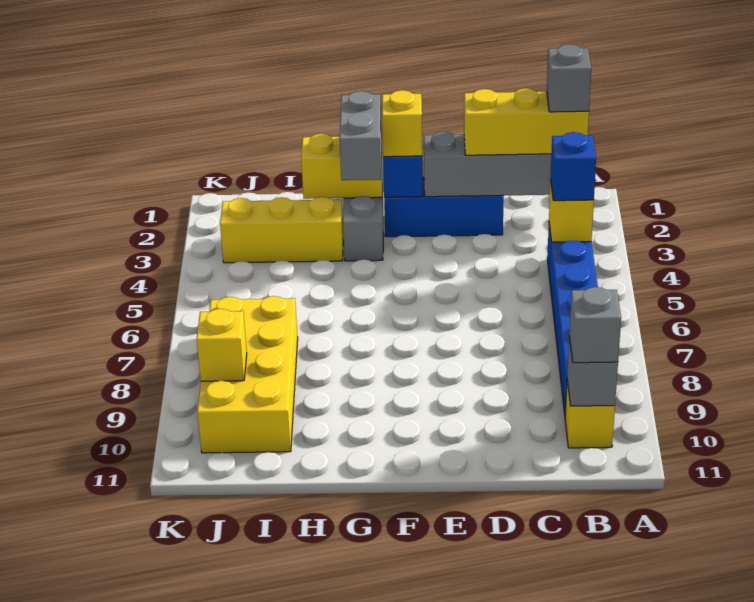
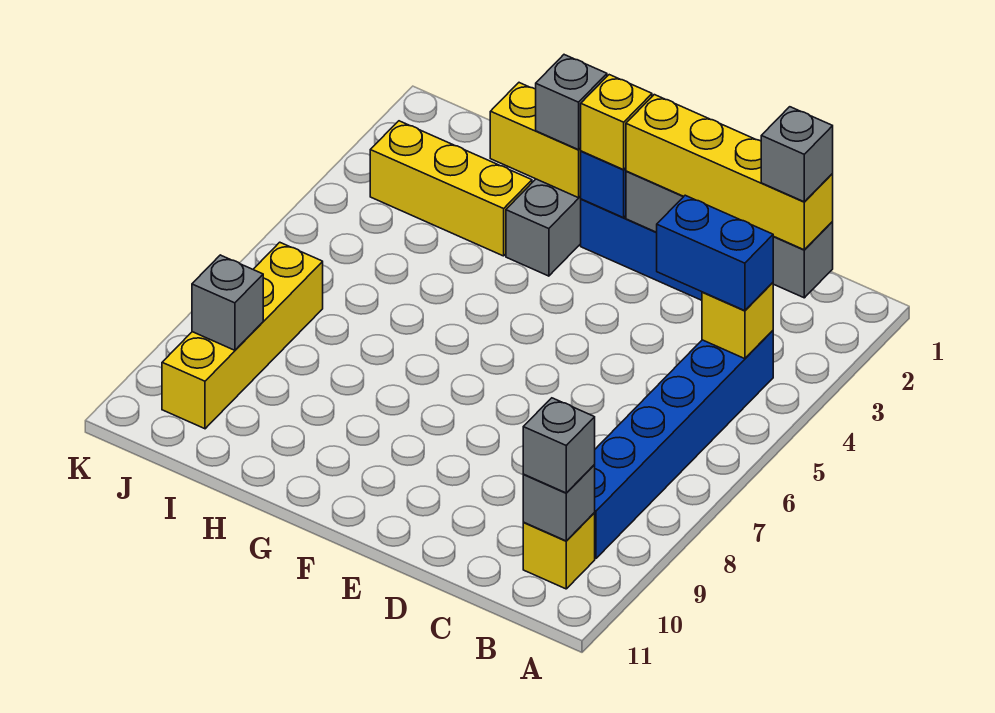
yellow 1x3 brick [464,88,589,155] -> yellow 1x4 brick [626,95,833,250]
blue 1x1 brick [551,132,596,201] -> blue 1x2 brick [657,195,773,311]
grey 1x2 brick [340,91,381,180] -> grey 1x1 brick [536,55,607,150]
yellow 2x4 brick [197,296,298,453] -> yellow 1x4 brick [162,242,323,429]
yellow 1x1 brick [197,309,247,381] -> grey 1x1 brick [192,255,263,350]

